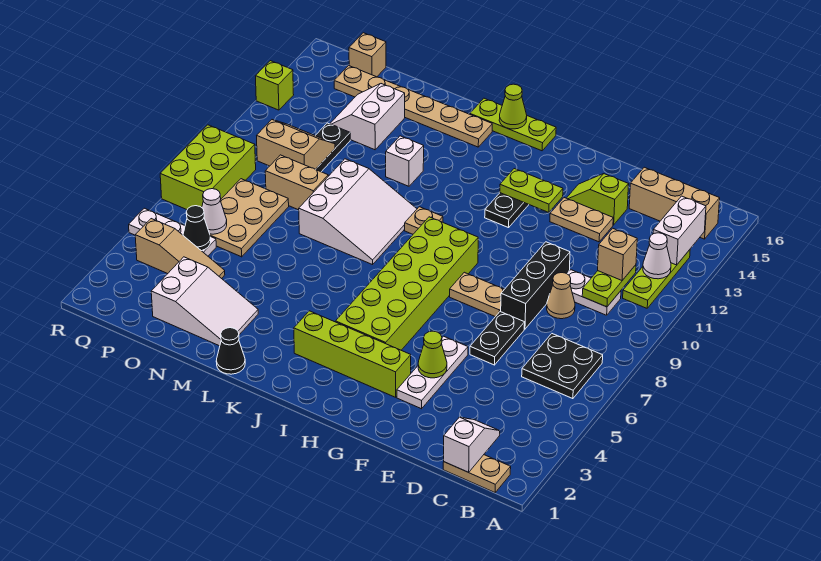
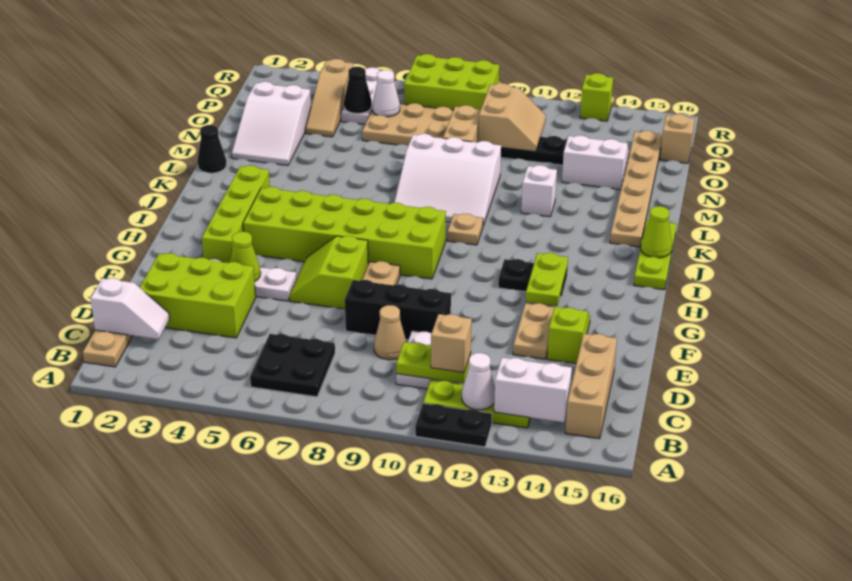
none -> lime 2x3 brick [140,253,256,338]
black 1x2 plate [470,312,525,365] -> black 1x2 plate moved to [415,403,492,447]
none -> lime 2x2 slope [289,236,368,309]

